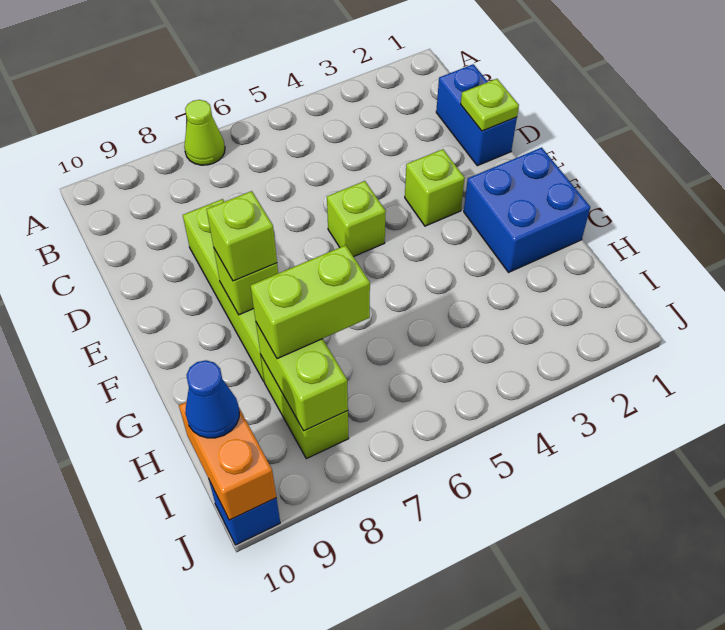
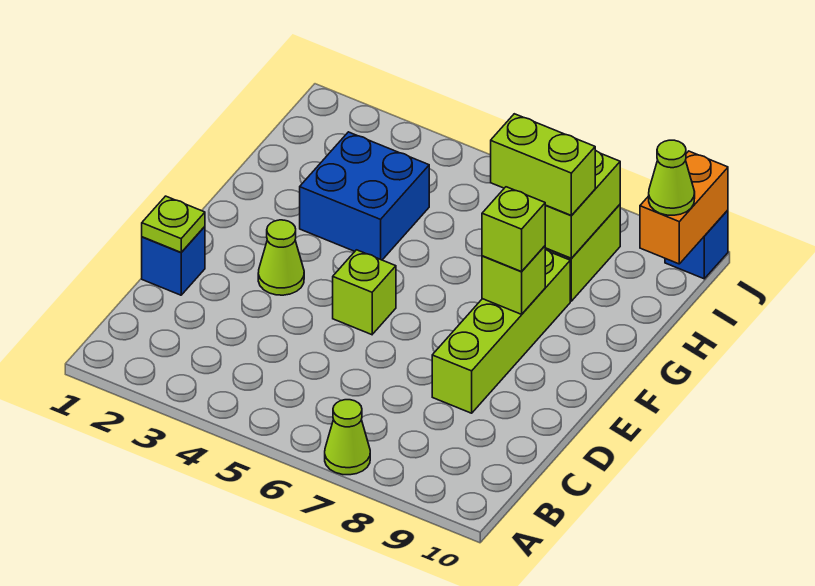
blue 1x2 brick [436,64,517,166] -> blue 1x1 brick [142,227,205,295]
lime 1x1 brick [405,149,465,226] -> lime 1x1 cone [258,220,304,295]
blue 2x2 brick [464,147,590,272] -> blue 2x2 brick moved to [300,132,429,260]
blue 1x1 cone [185,360,239,438] -> lime 1x1 cone [649,140,695,215]

